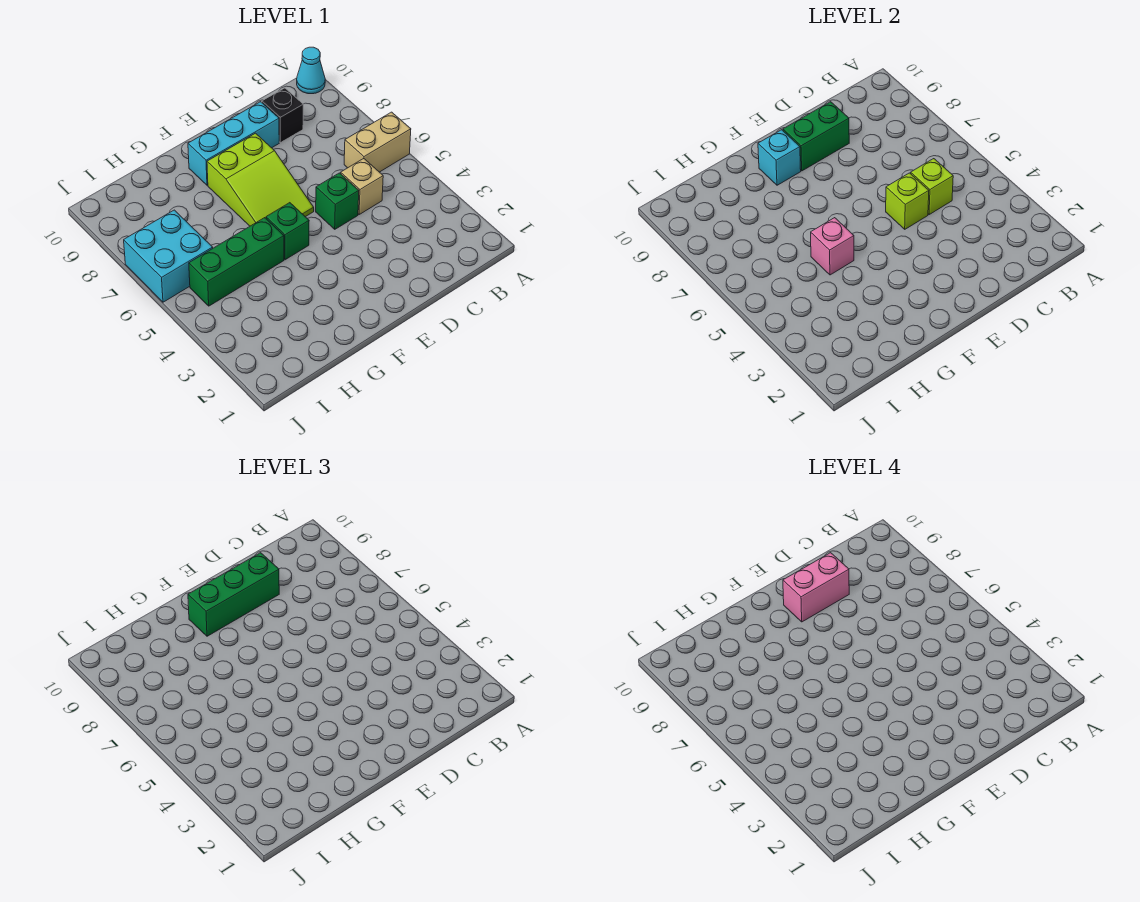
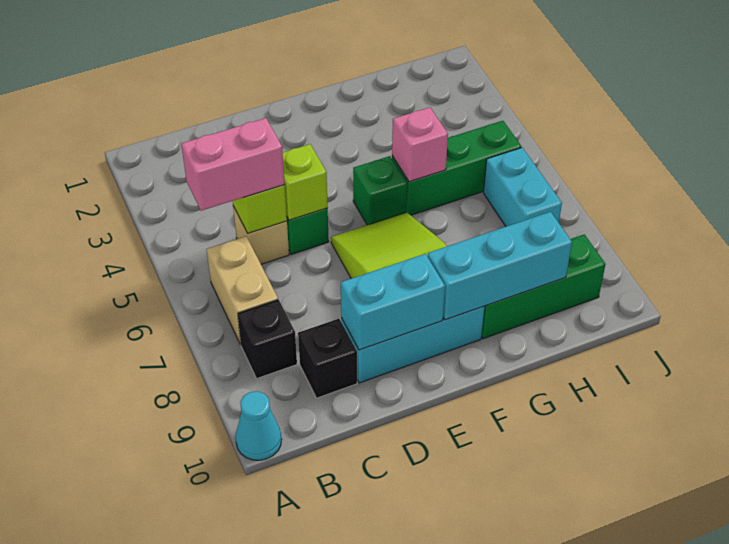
tan 1x2 brick [344,112,411,172] -> tan 1x2 brick turned to [207,236,278,345]
none -> black 1x1 brick [238,300,297,378]
green 1x2 brick [783,102,849,171] -> cyan 1x2 brick [341,254,445,350]
green 1x3 brick [188,553,279,636] -> green 1x3 brick moved to [481,234,606,339]
pink 1x2 brick [783,553,849,622] -> pink 1x2 brick moved to [181,118,285,211]
cyan 1x1 brick [758,130,801,185] -> cyan 1x3 brick [427,212,572,320]
cyan 2x2 brick [124,210,213,302] -> cyan 1x2 brick [483,148,562,226]

